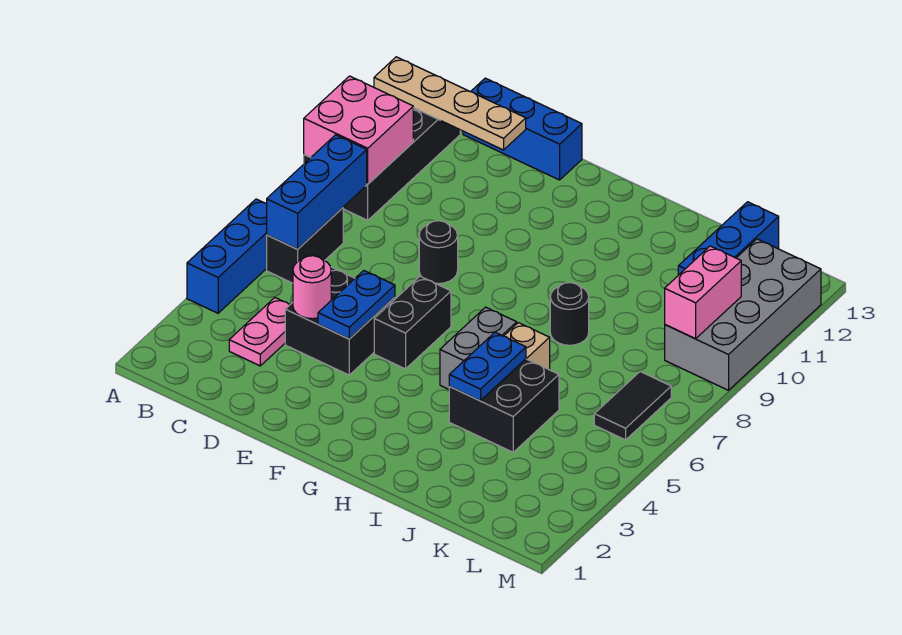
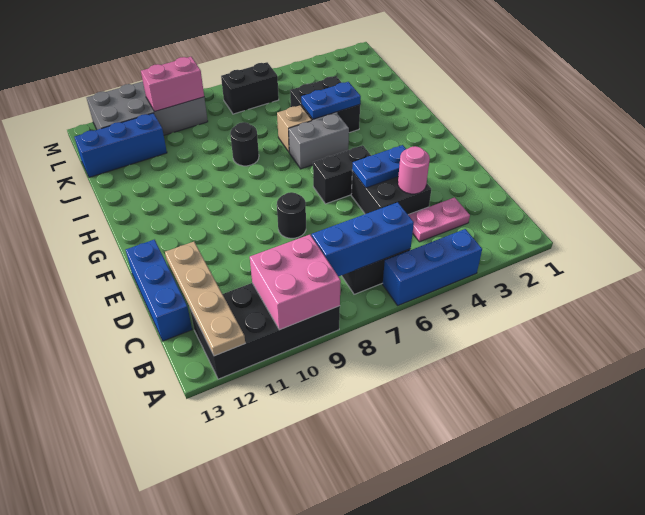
black 1x2 tile [594,372,671,440] -> black 1x2 brick [221,62,279,114]

